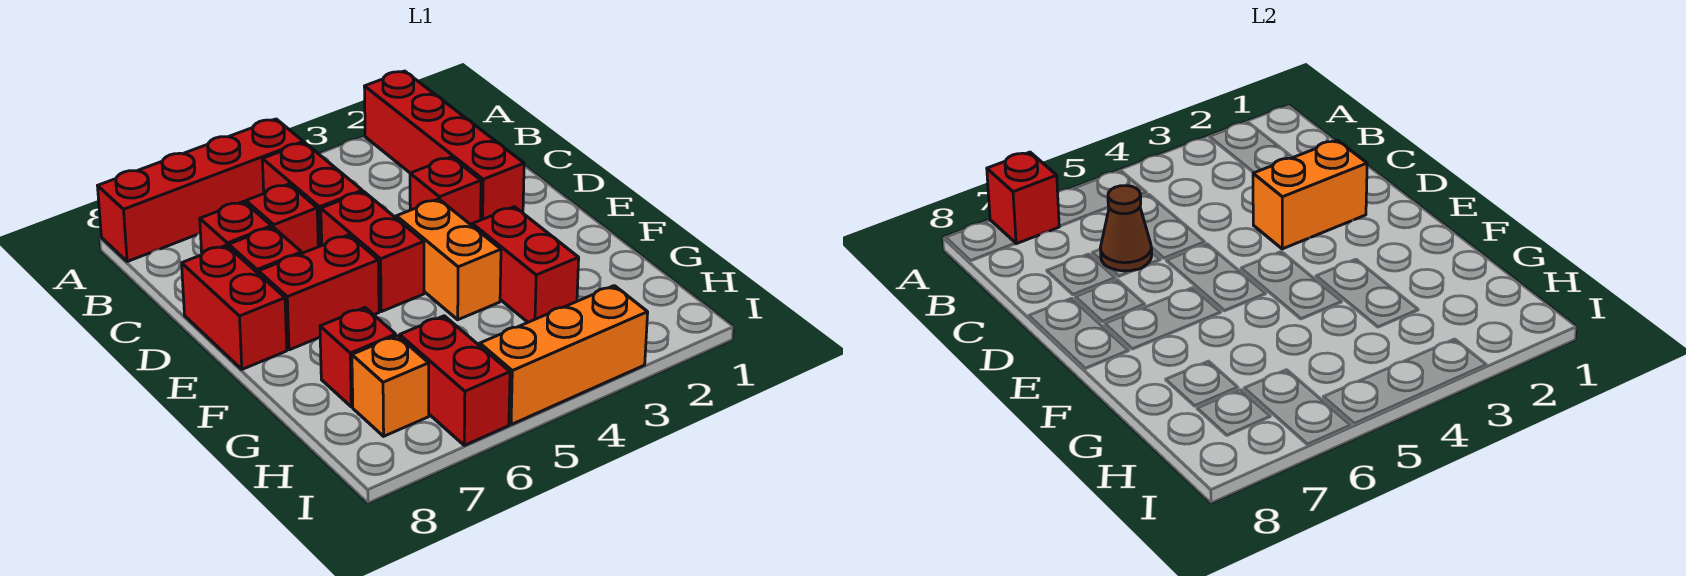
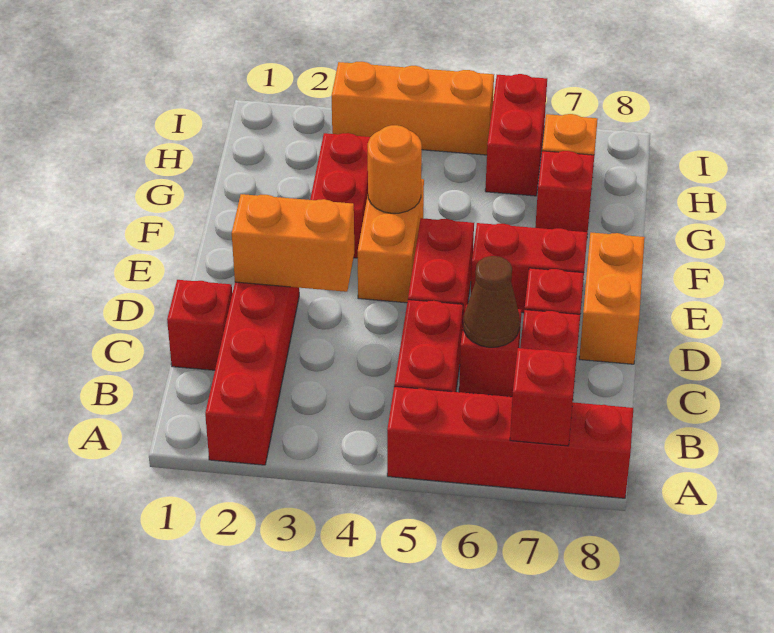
red 1x1 brick [410,157,481,225] -> red 1x1 brick moved to [167,280,232,370]
red 1x2 brick [182,245,287,369] -> orange 1x2 brick [579,233,645,364]
none -> orange 1x1 round brick [368,125,422,213]

